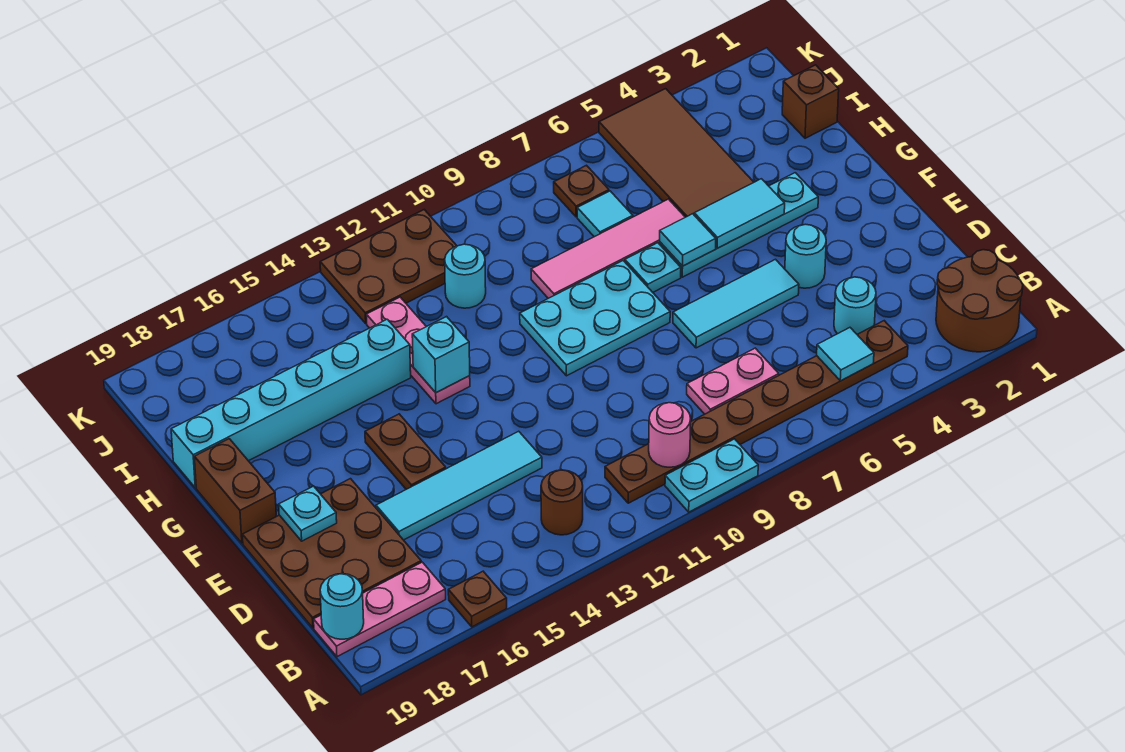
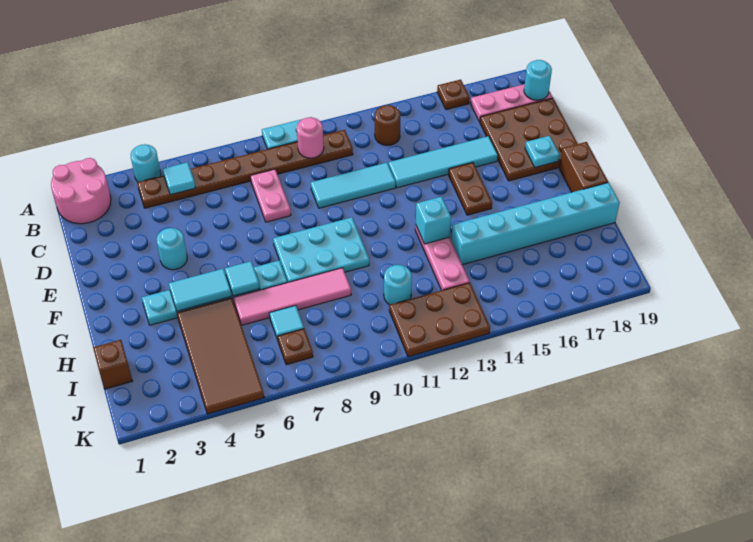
brown 2x2 round brick [936,250,1023,352] -> pink 2x2 round brick [51,158,111,224]
cyan 1x1 round brick [834,277,876,334] -> cyan 1x1 round brick moved to [131,145,161,182]
pink 1x2 plate [687,348,779,414] -> pink 1x2 plate turned to [250,169,291,222]
cyan 1x3 tile [673,259,799,348] -> cyan 1x3 tile moved to [311,163,396,208]

